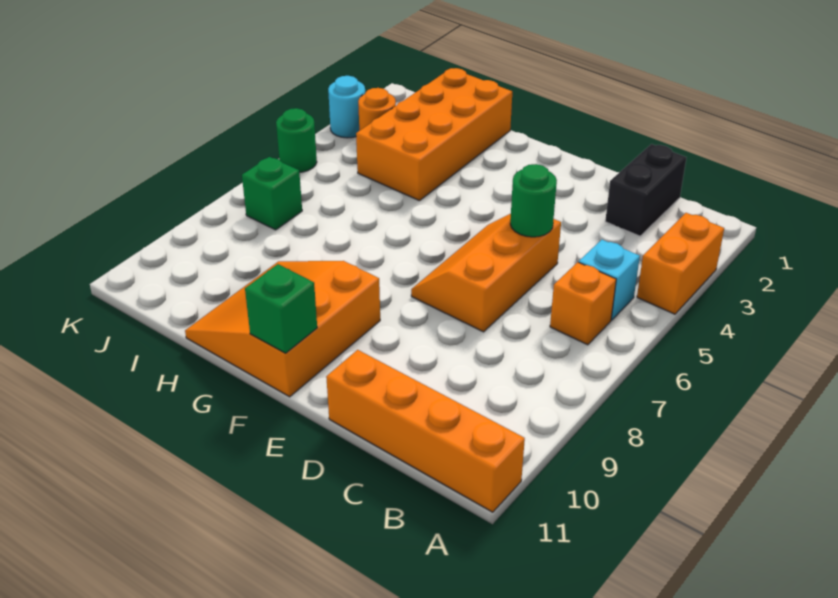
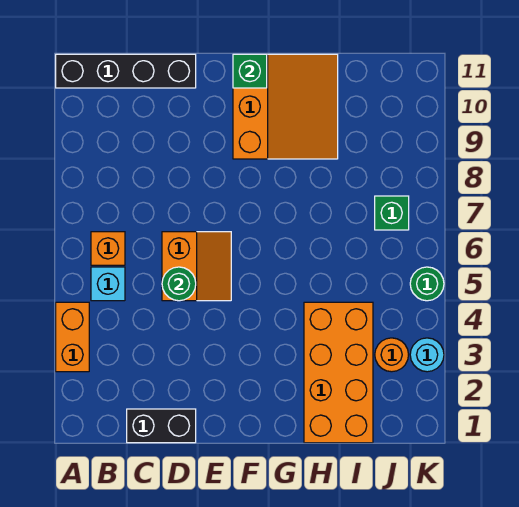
orange 1x4 brick [326,350,525,512] -> black 1x4 brick [56,54,196,88]
black 1x2 brick [605,144,686,236] -> black 1x2 brick turned to [127,409,196,443]
orange 2x3 slope [411,214,561,332] -> orange 2x2 slope [162,232,231,301]

